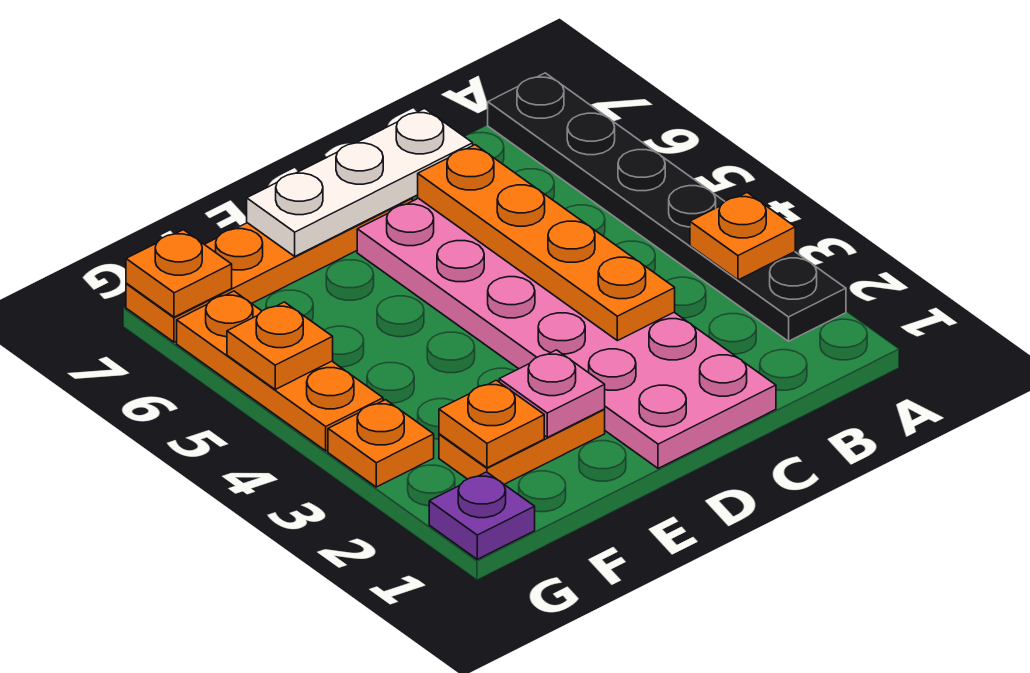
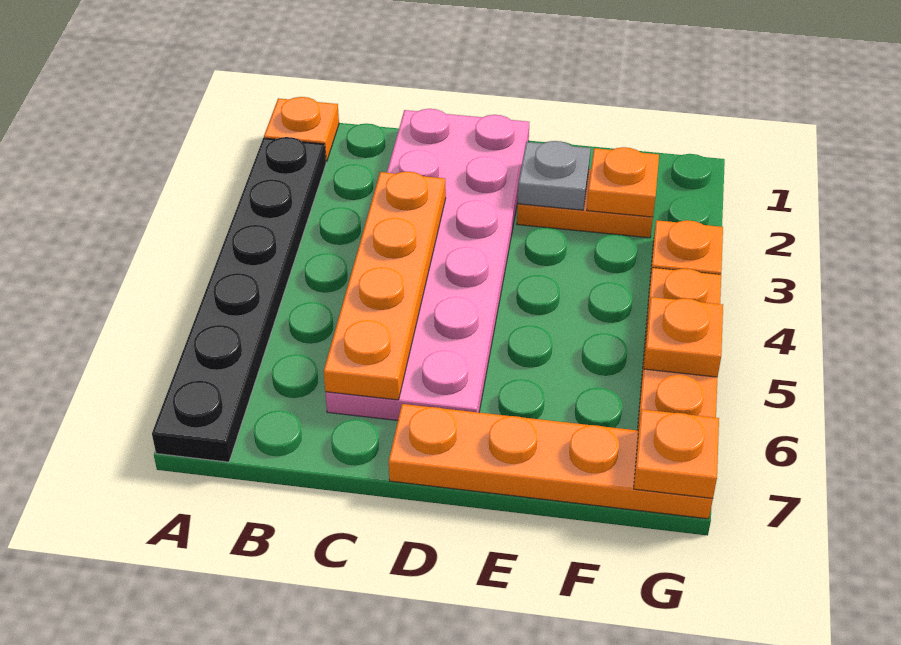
orange 1x1 plate [690,193,795,280] -> orange 1x1 plate moved to [264,97,339,162]
white 1x3 plate [247,108,473,256] -> none
pink 1x1 plate [499,350,605,437] -> grey 1x1 plate [518,141,591,210]
purple 1x1 plate [429,472,535,559] -> none

